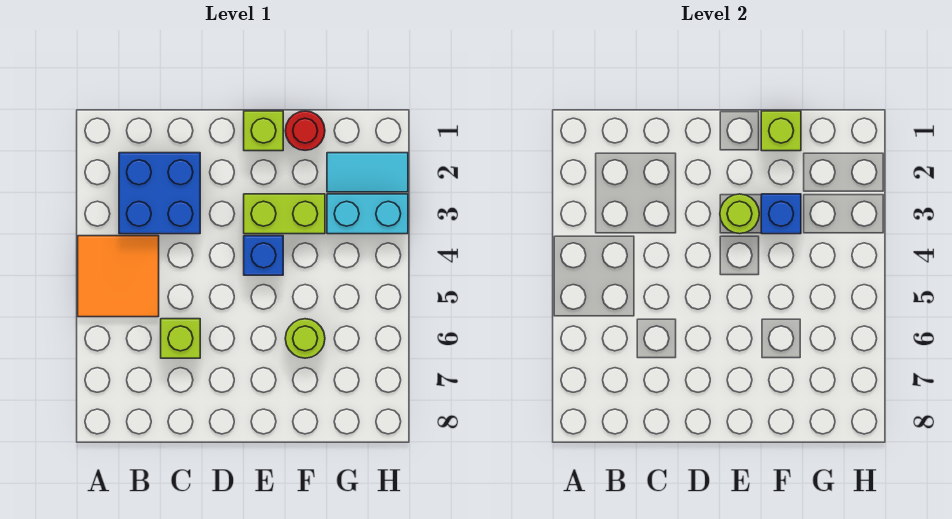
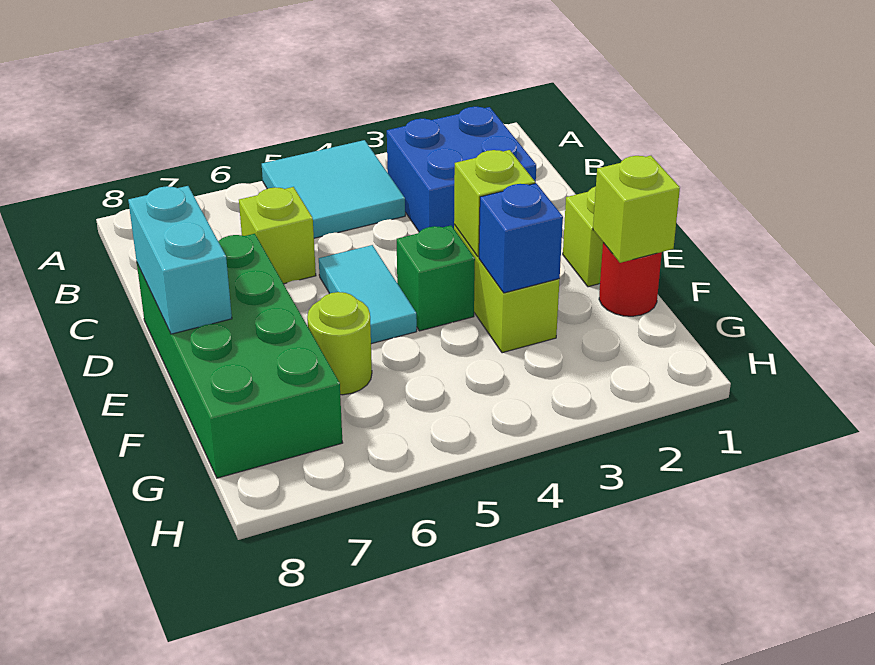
orange 2x2 tile [78,236,159,317] -> cyan 2x2 tile [262,140,405,238]
none -> green 2x4 brick [137,234,343,478]
lime 1x1 round brick [720,194,759,234] -> lime 1x1 brick [454,150,535,257]
blue 1x1 brick [244,236,283,275] -> green 1x1 brick [397,225,475,331]
cyan 1x2 tile [327,153,408,192] -> cyan 1x2 tile moved to [319,245,417,344]
cyan 1x2 brick [327,194,408,234] -> cyan 1x2 brick moved to [128,186,232,334]

